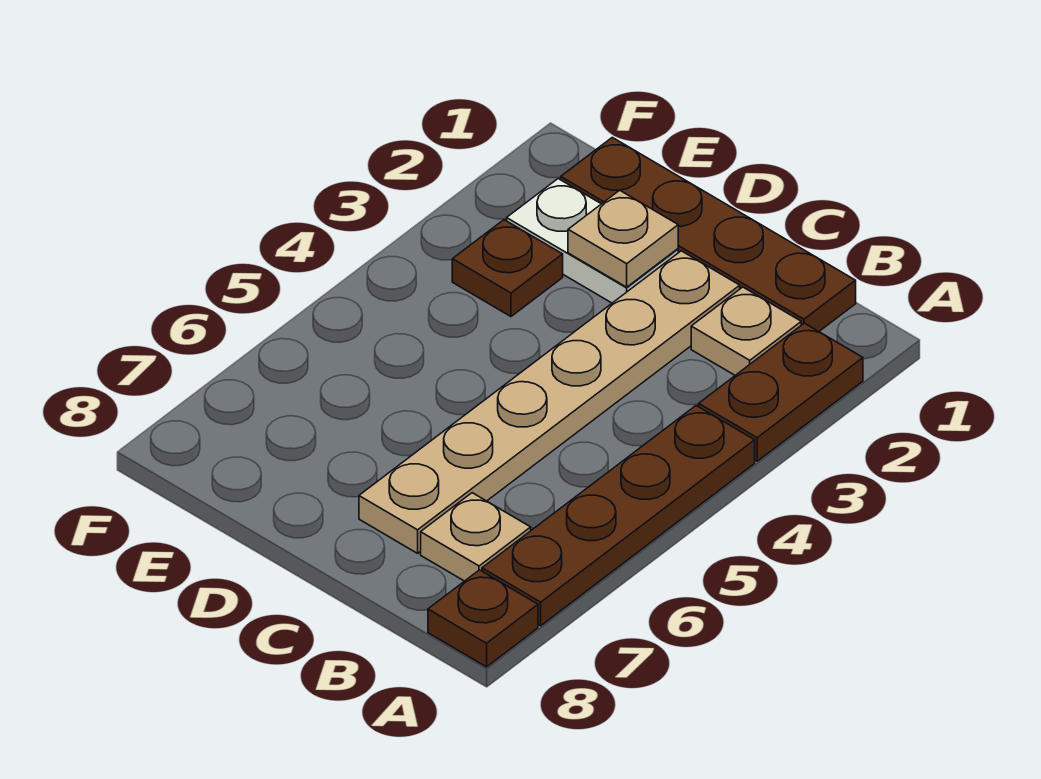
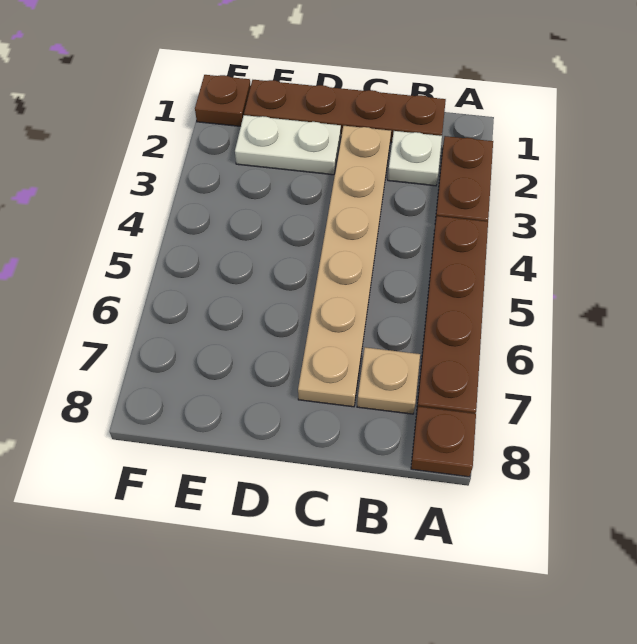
tan 1x1 plate [691,287,801,375] -> white 1x1 plate [388,131,442,186]
tan 1x1 plate [568,190,678,287] -> none
brown 1x1 plate [452,220,563,316] -> brown 1x1 plate moved to [195,75,251,126]

